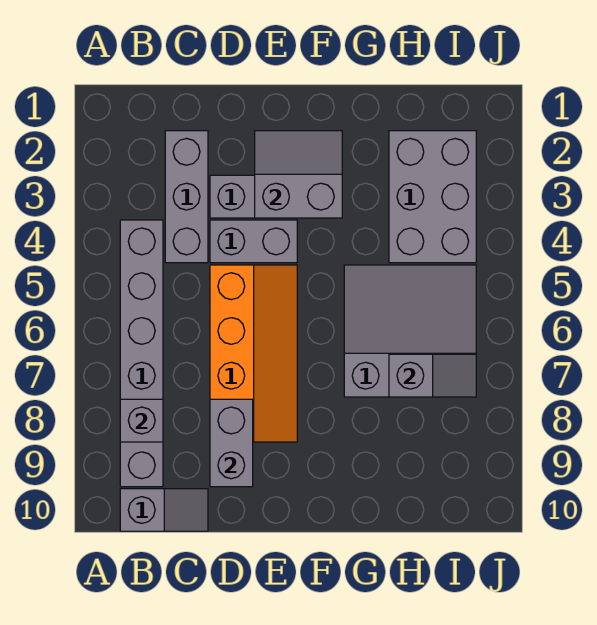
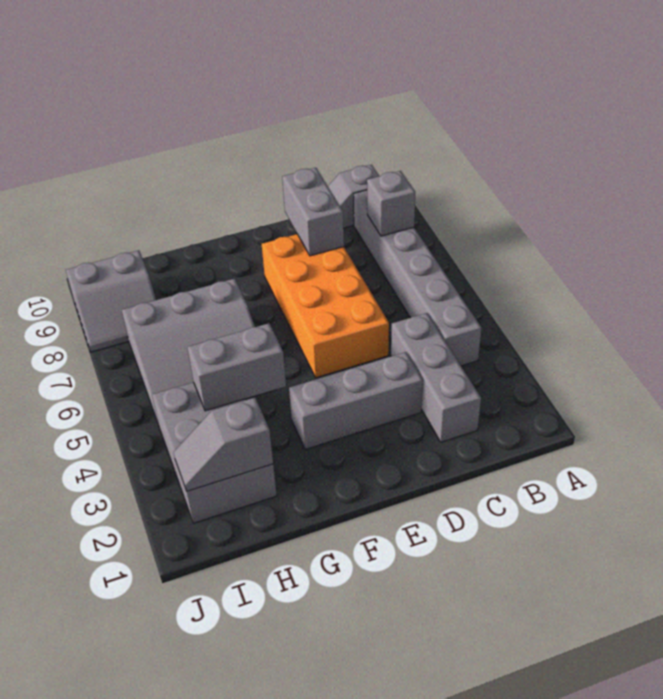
grey 1x2 brick [210,220,297,263] -> grey 1x2 brick moved to [187,323,286,411]
orange 2x4 slope [210,265,297,442] -> orange 2x4 brick [262,234,389,378]
grey 2x2 slope [255,131,342,218] -> grey 2x2 slope moved to [66,250,156,352]
grey 1x2 slope [389,354,476,397] -> grey 1x2 slope moved to [173,397,273,491]

